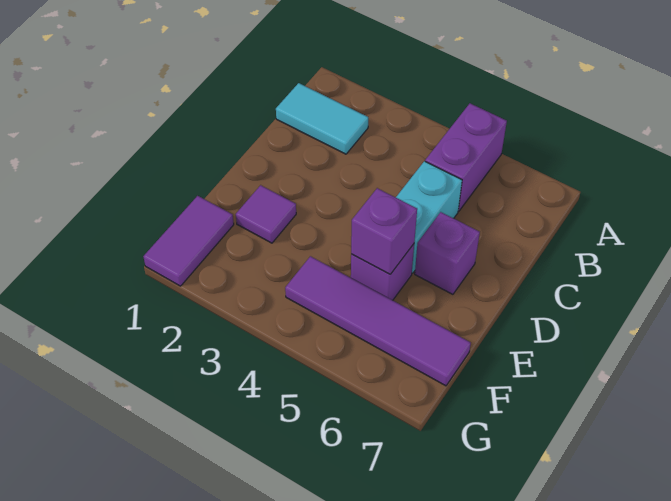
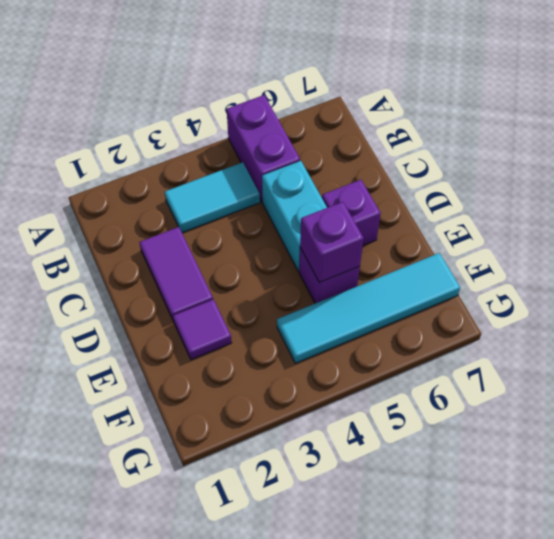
cyan 1x2 tile [276,83,368,154] -> cyan 1x2 tile moved to [165,162,260,233]
purple 1x2 tile [143,196,234,286] -> purple 1x2 tile moved to [139,227,213,321]
purple 1x4 tile [285,256,471,386] -> cyan 1x4 tile [277,253,460,363]

